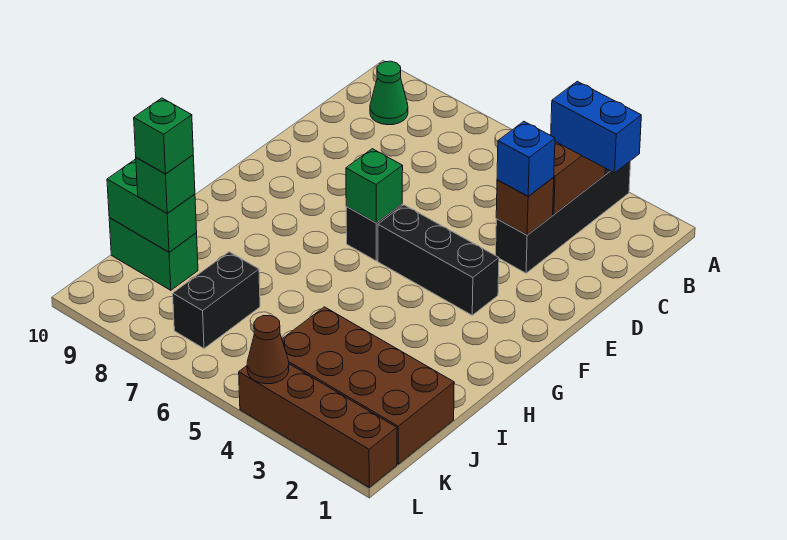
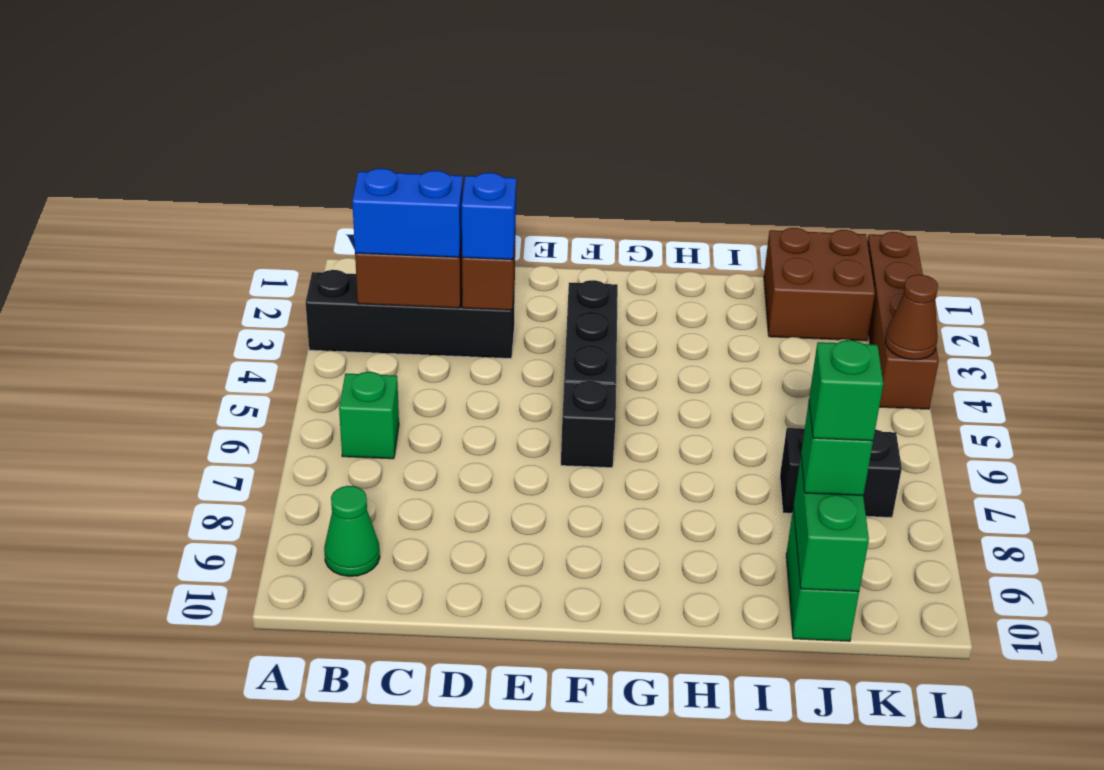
blue 1x2 brick [551,81,641,173] -> blue 1x2 brick turned to [352,168,463,257]
green 1x1 brick [346,149,403,223] -> green 1x1 brick moved to [339,372,399,459]
brown 2x4 brick [282,307,454,464] -> brown 2x2 brick [764,228,875,341]

